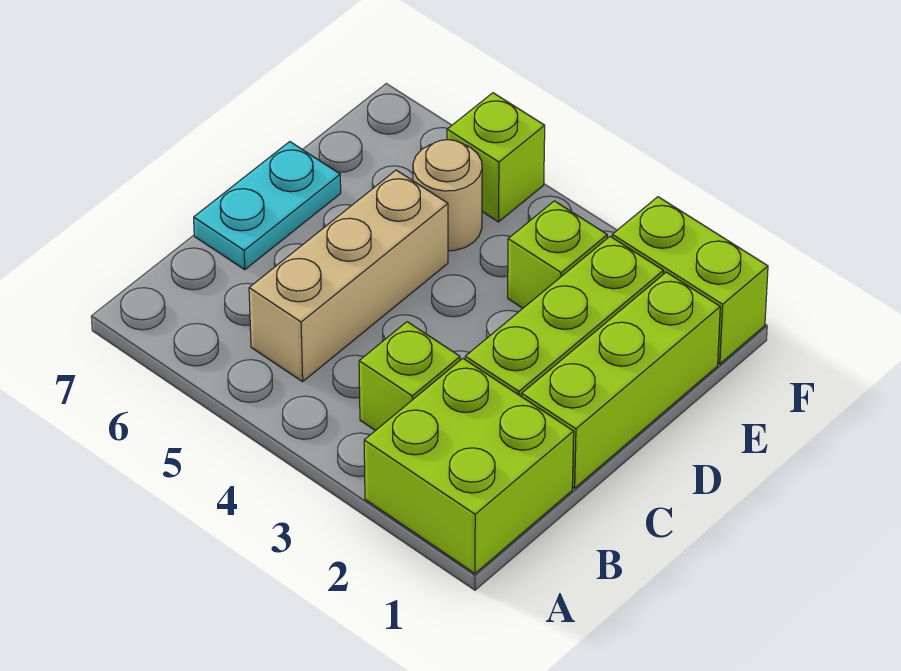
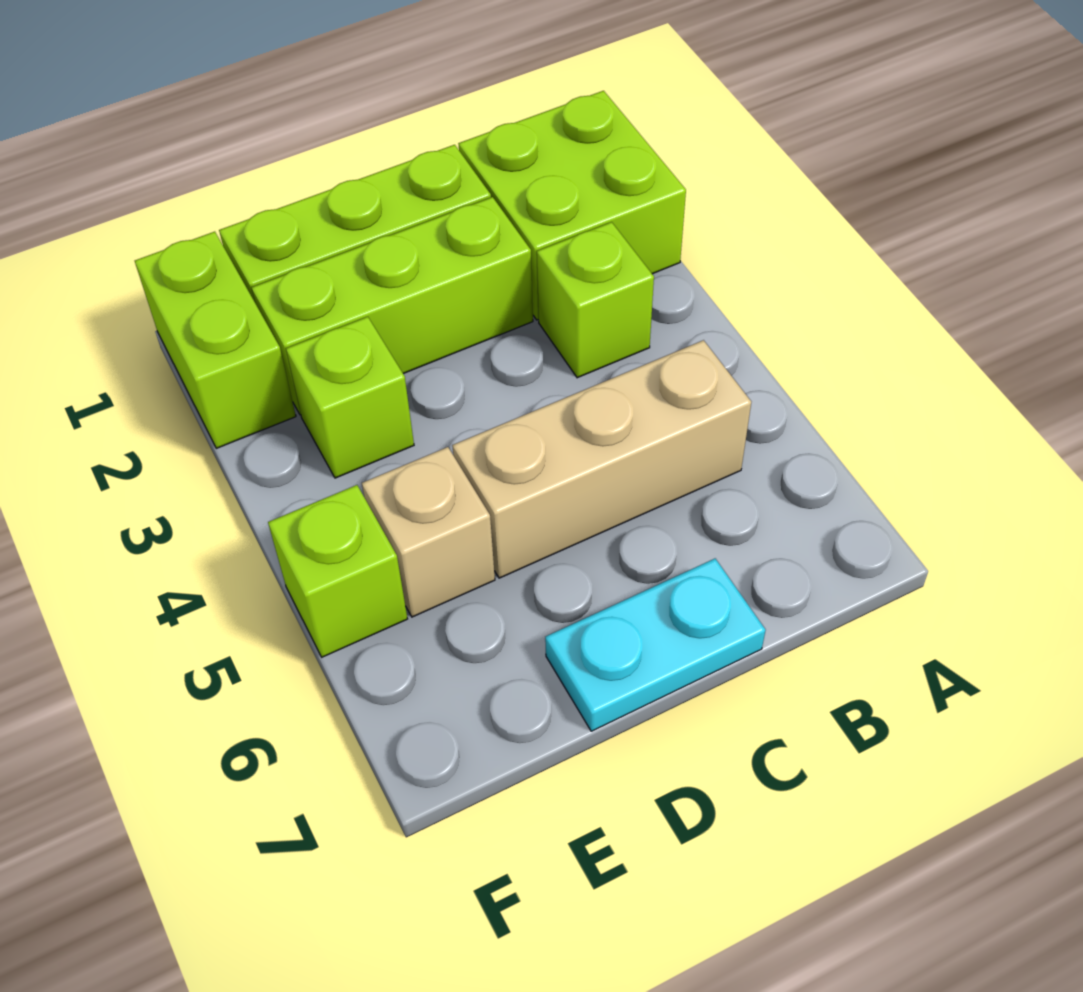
tan 1x1 round brick [413,140,482,251] -> tan 1x1 brick [362,447,495,617]

